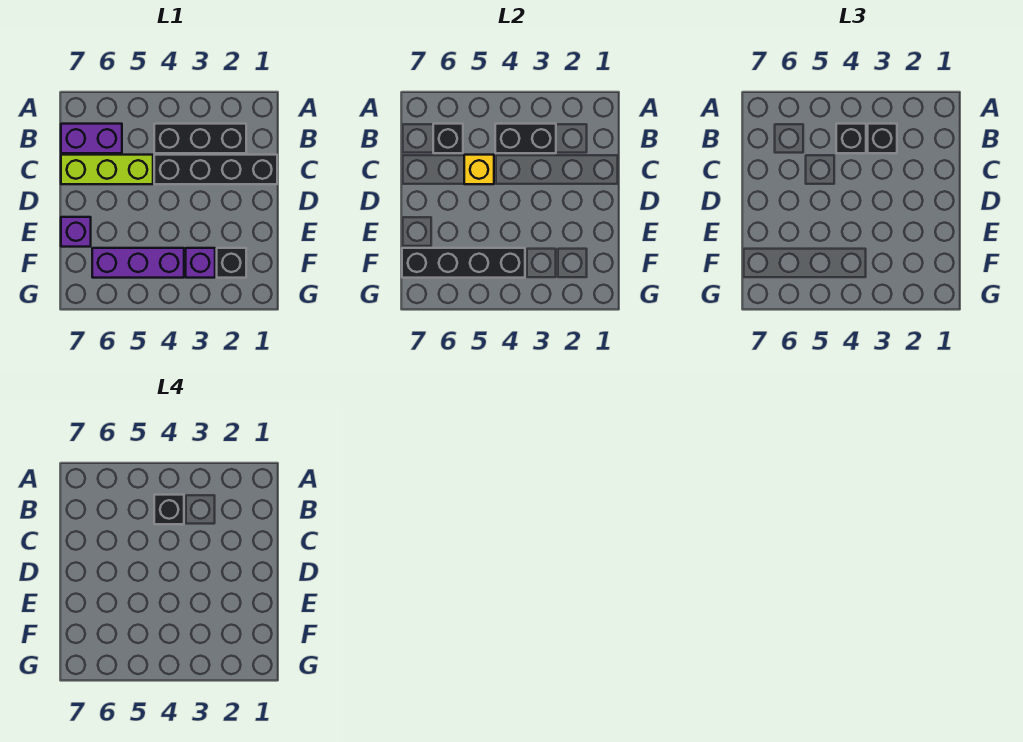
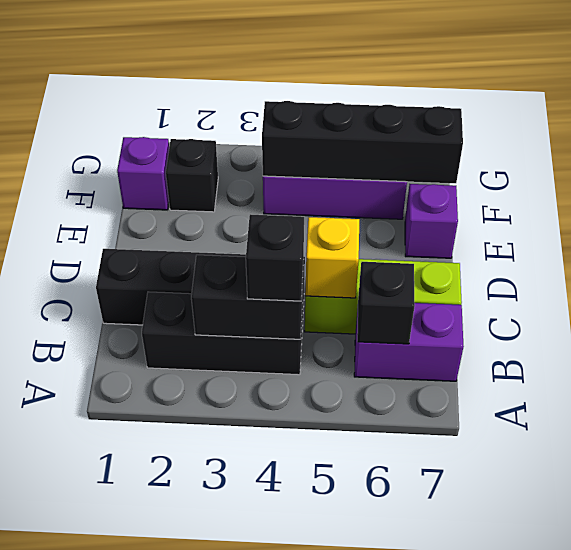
black 1x1 brick [868,124,897,153] -> none
black 1x1 brick [154,495,184,524] -> none
purple 1x1 brick [186,248,215,278] -> purple 1x1 brick moved to [117,137,169,210]

